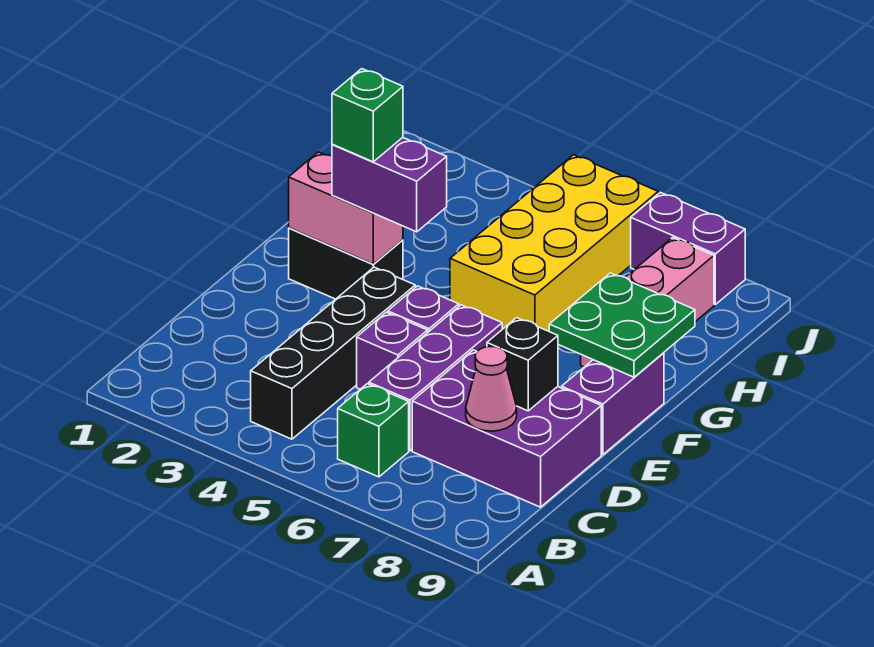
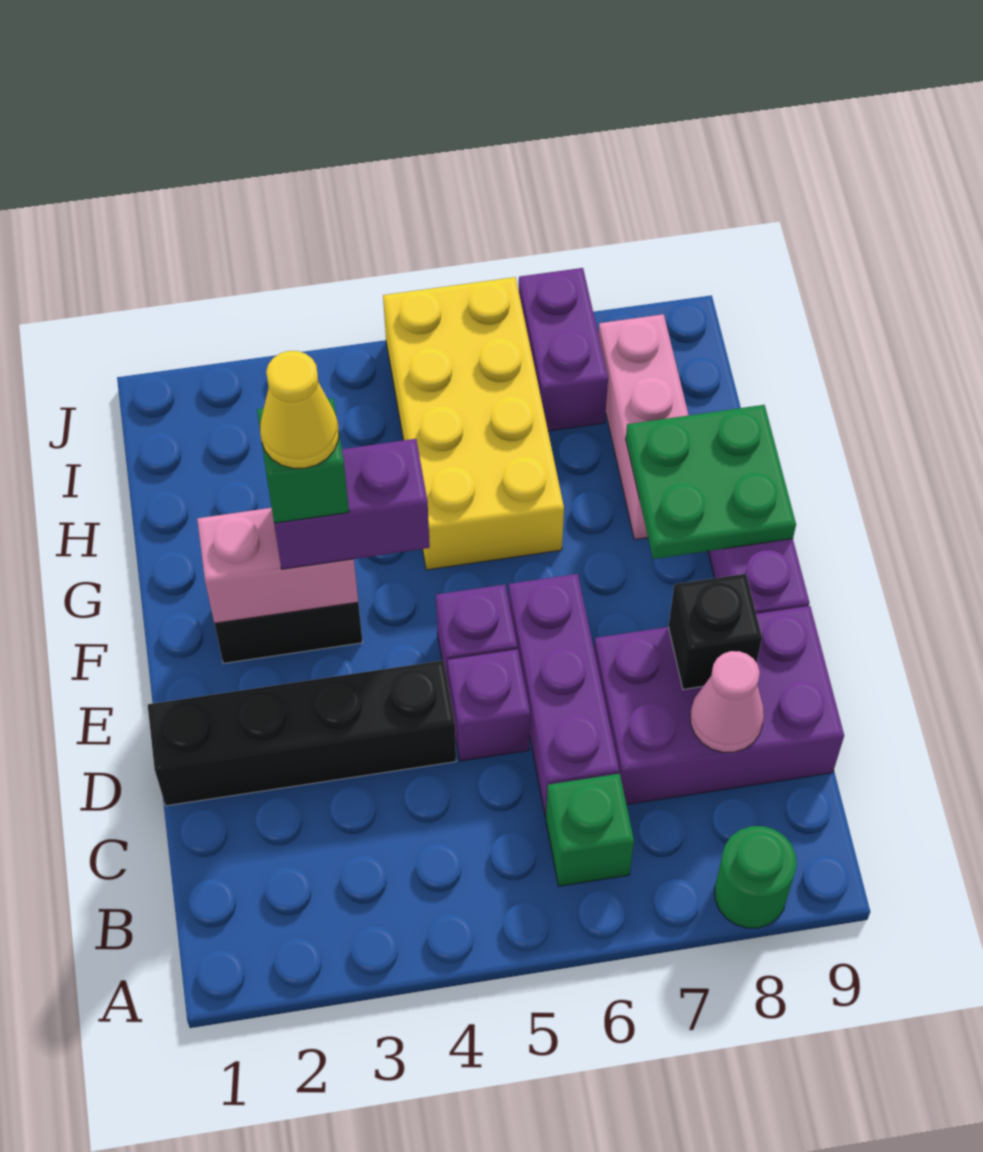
none -> green 1x1 round brick [715,826,797,928]
black 1x4 brick [251,267,415,439] -> black 1x4 brick turned to [148,660,456,806]
none -> yellow 1x1 cone [260,351,339,468]
purple 1x2 brick [631,192,745,304] -> purple 1x2 brick turned to [519,268,608,431]

